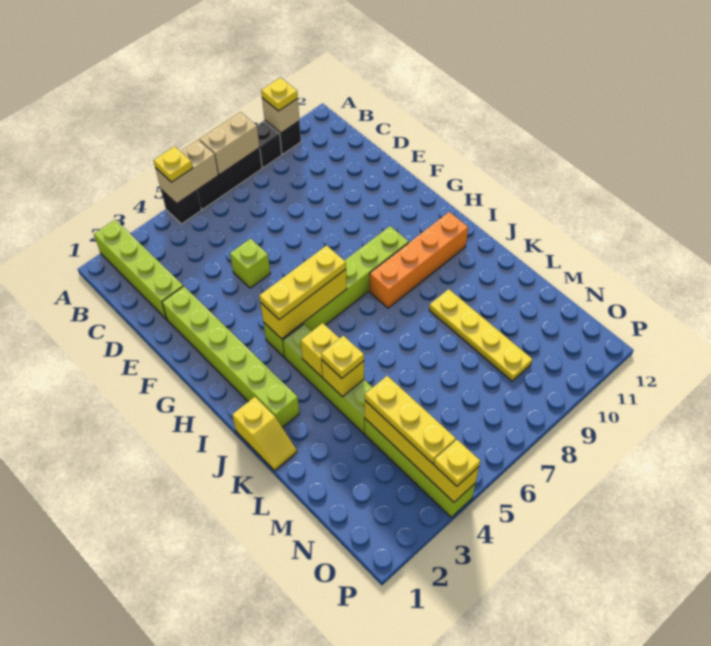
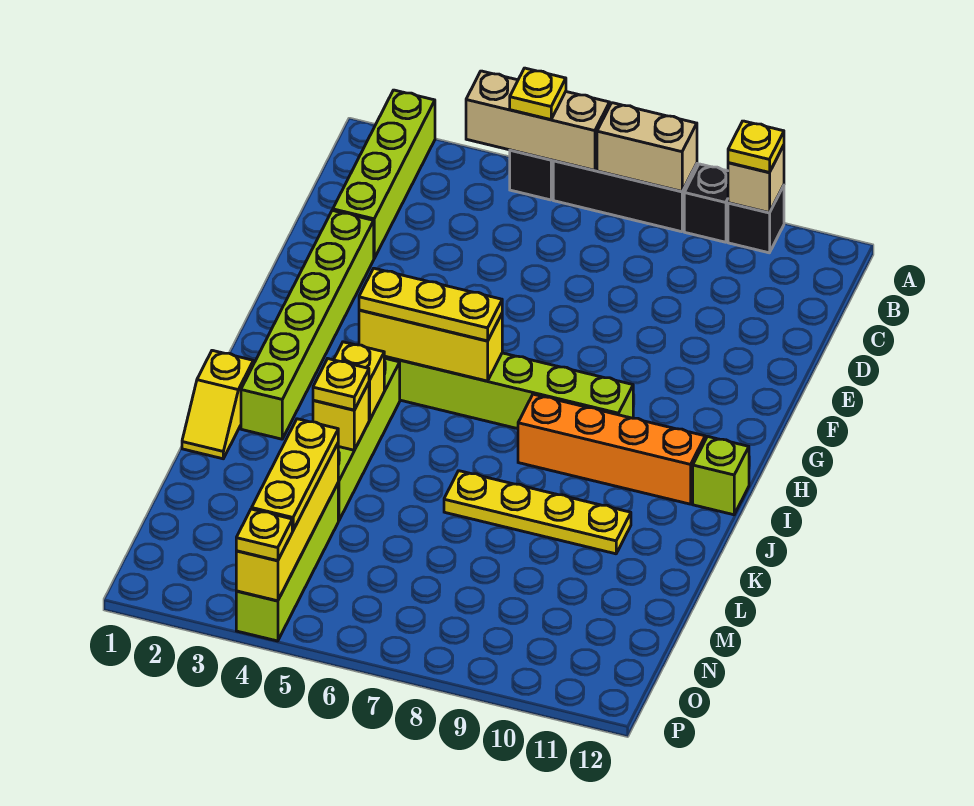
tan 1x2 brick [156,140,218,204] -> tan 1x3 brick [466,71,610,170]
lime 1x1 brick [230,239,270,288] -> lime 1x1 brick moved to [693,437,749,515]
yellow 1x4 plate [429,289,532,381] -> yellow 1x4 plate turned to [444,471,631,554]

